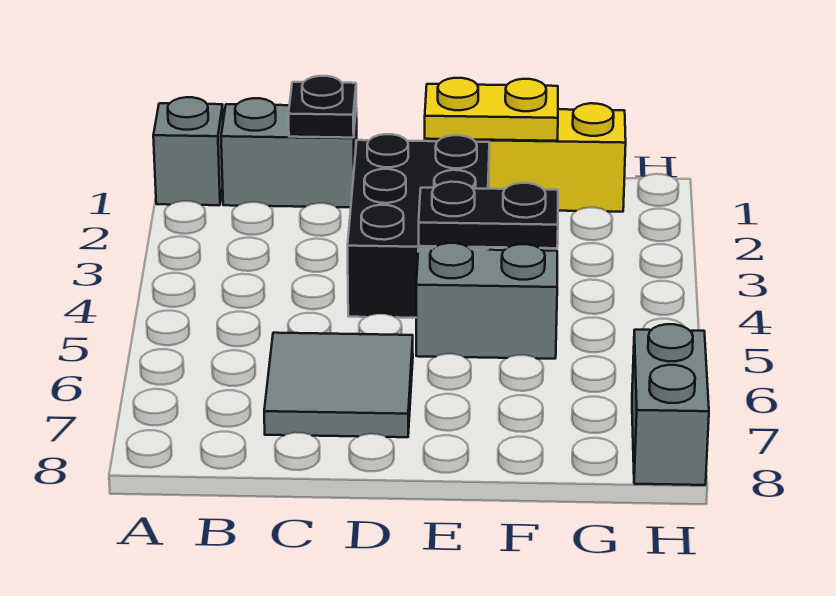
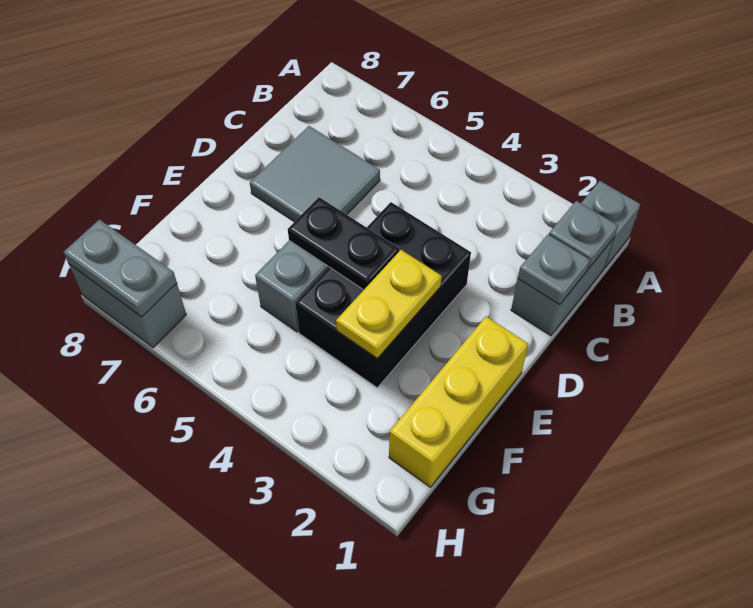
none -> grey 1x1 plate [549,201,618,269]
black 1x1 plate [288,76,356,138] -> grey 1x1 plate [518,234,590,305]
black 2x3 brick [348,134,489,318] -> black 2x3 brick turned to [295,202,471,388]
yellow 1x2 plate [425,78,558,141] -> yellow 1x2 plate moved to [336,250,442,359]
black 1x2 plate [419,182,558,248] -> black 1x2 plate turned to [288,197,399,290]
none -> grey 1x2 plate [64,220,177,317]

